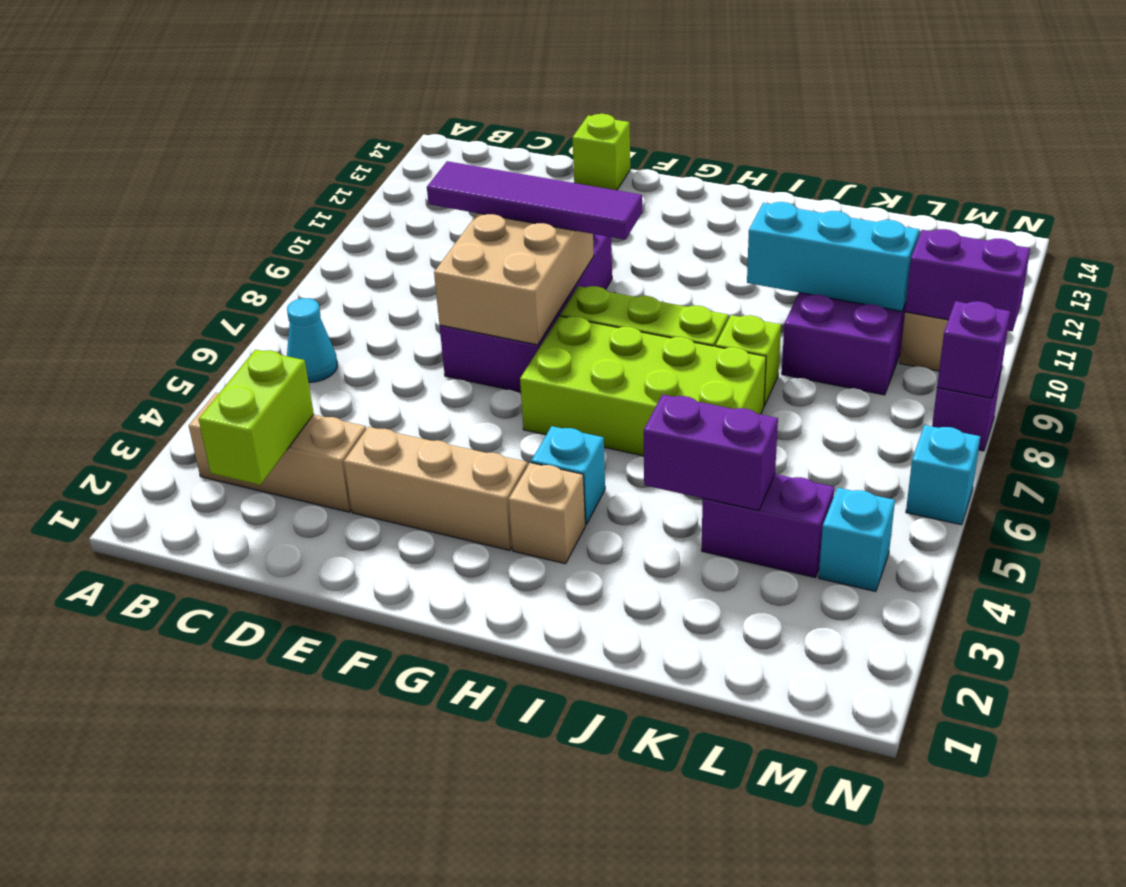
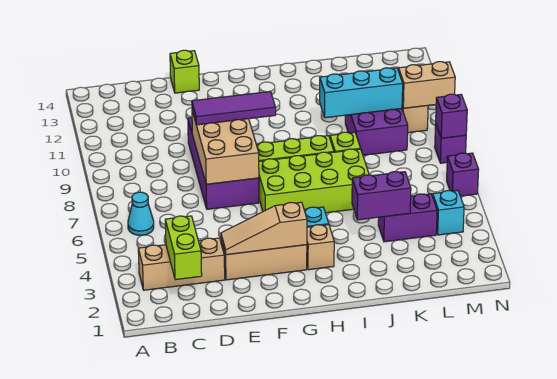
purple 1x4 tile [427,161,642,240] -> purple 1x3 tile [192,92,276,125]
none -> tan 1x3 slope [221,202,307,255]
purple 1x2 brick [905,229,1030,331] -> tan 1x2 brick [399,62,455,108]
cyan 1x1 brick [906,425,980,525] -> purple 1x1 brick [447,153,479,196]

